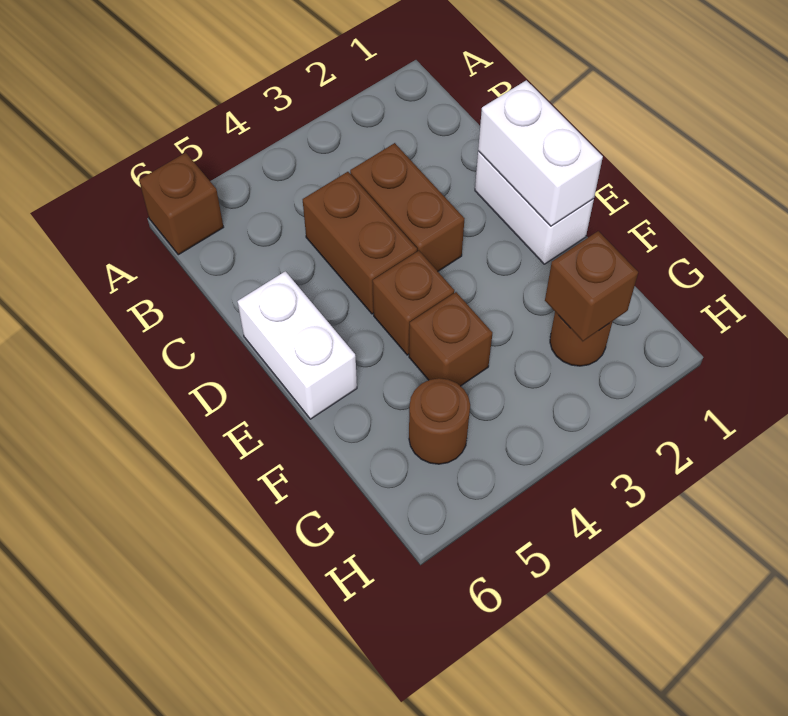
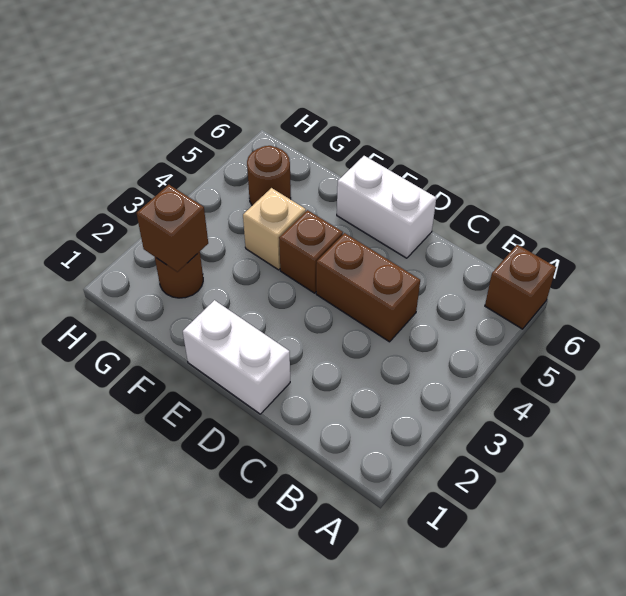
brown 1x2 brick [350,143,464,271] -> none
white 1x2 brick [478,80,603,226] -> none
brown 1x1 brick [409,292,492,386] -> tan 1x1 brick [243,188,306,270]

